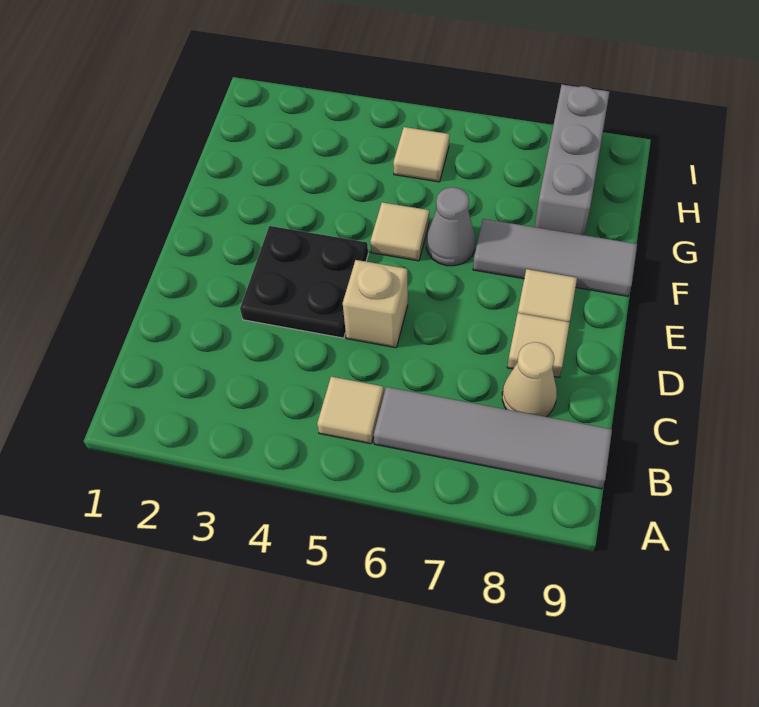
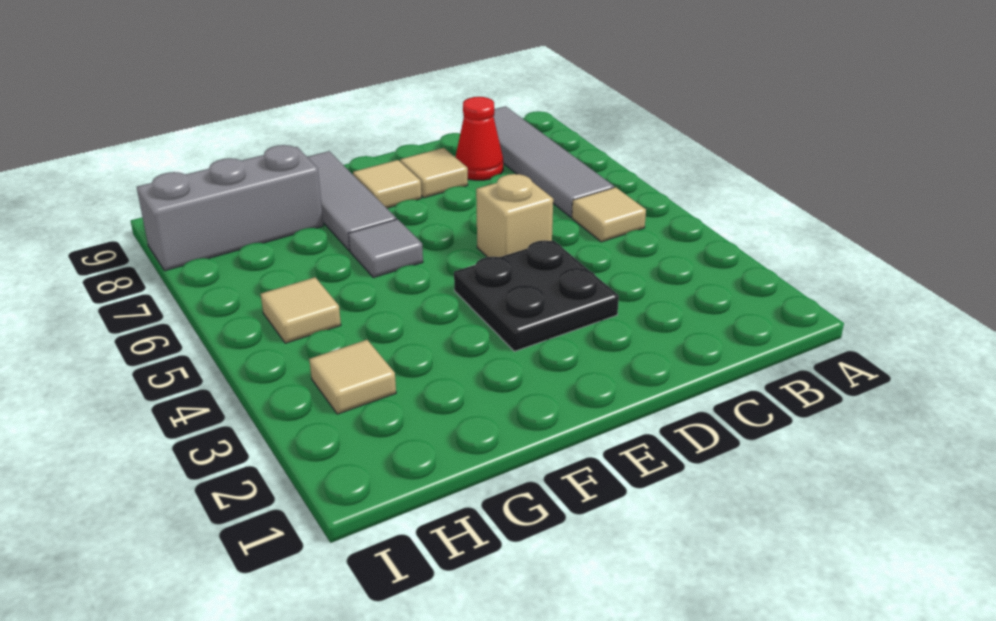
tan 1x1 cone [502,342,557,417] -> red 1x1 cone [456,97,503,180]
tan 1x1 tile [370,202,429,261] -> tan 1x1 tile moved to [309,340,396,414]
grey 1x1 cone [426,187,476,266] -> grey 1x1 tile [348,219,423,278]

